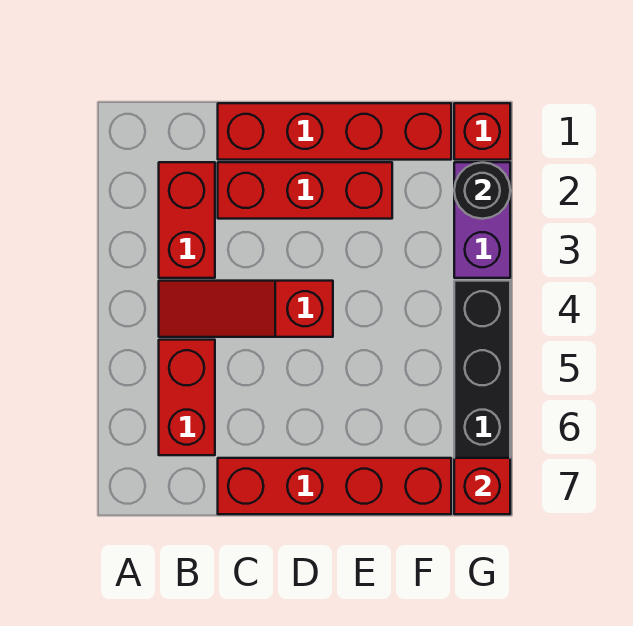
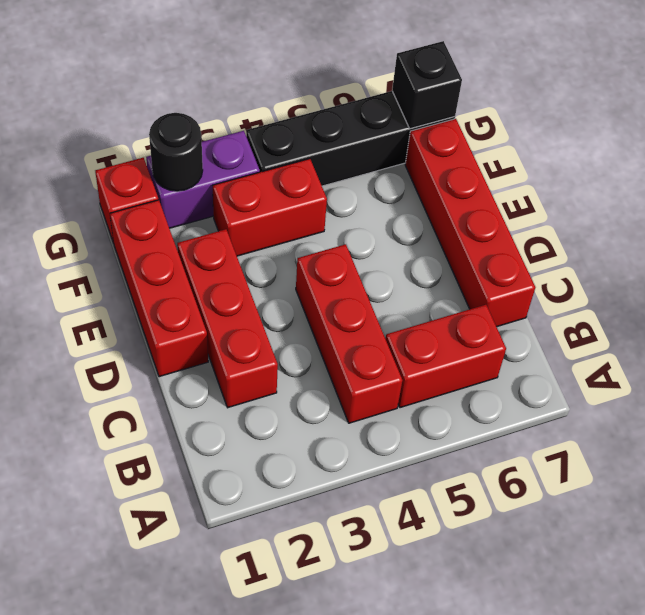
red 1x2 brick [159,162,215,278] -> red 1x2 brick moved to [213,159,327,256]
red 1x3 slope [159,281,333,337] -> red 1x3 brick [296,244,403,423]
red 1x4 brick [218,103,451,160] -> red 1x3 brick [110,200,208,377]
red 1x1 brick [454,458,510,514] -> black 1x1 brick [392,41,462,129]

